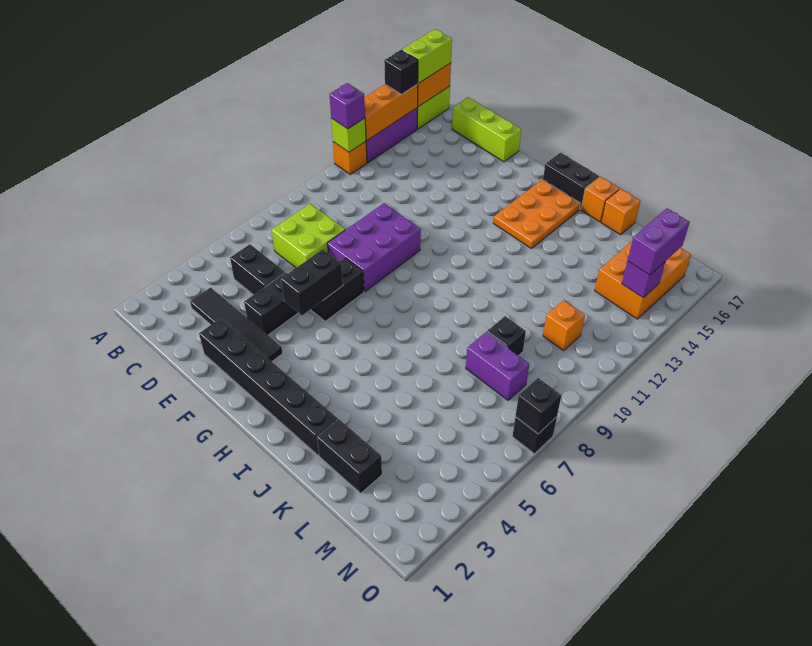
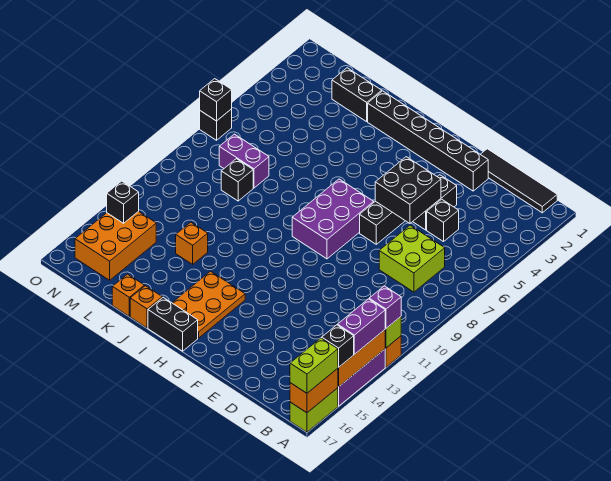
black 1x4 tile [190,288,283,362] -> black 1x4 tile moved to [480,149,557,213]
black 1x2 brick [230,244,285,295] -> black 1x1 brick [427,199,459,242]
lime 1x3 brick [452,97,521,162] -> none
purple 2x3 brick [327,203,421,291] -> purple 2x3 brick moved to [292,179,374,259]
black 1x2 brick [281,249,343,315] -> black 2x2 brick [375,157,441,223]
orange 1x1 brick [543,300,585,350] -> orange 1x1 brick moved to [176,222,208,264]
purple 1x1 brick [622,261,666,298] -> black 1x1 brick [107,181,139,223]
purple 1x2 brick [627,209,690,275] -> purple 1x2 brick moved to [338,299,385,354]

